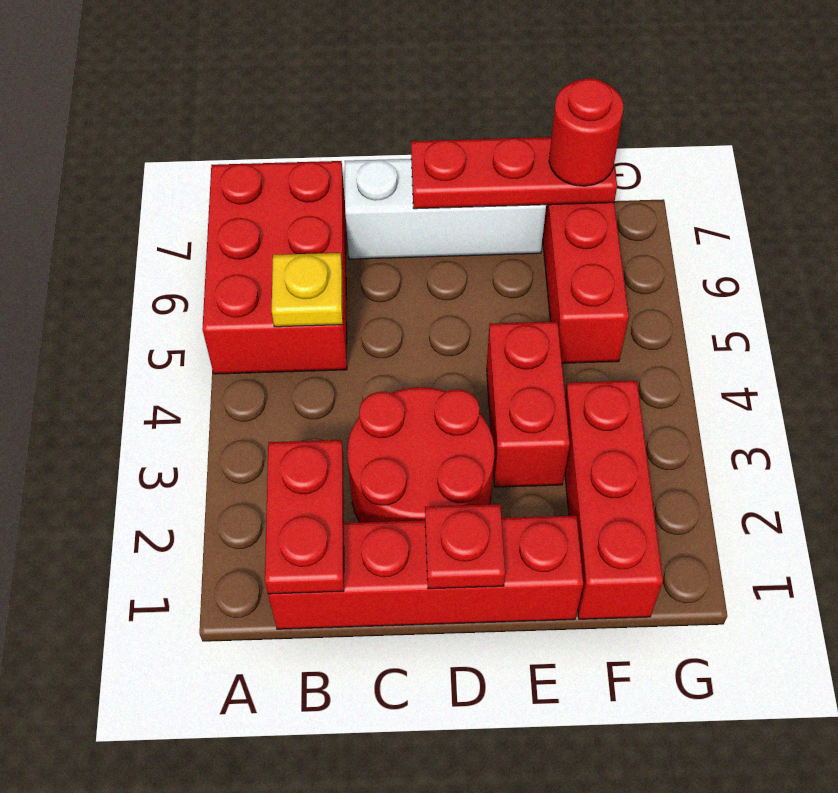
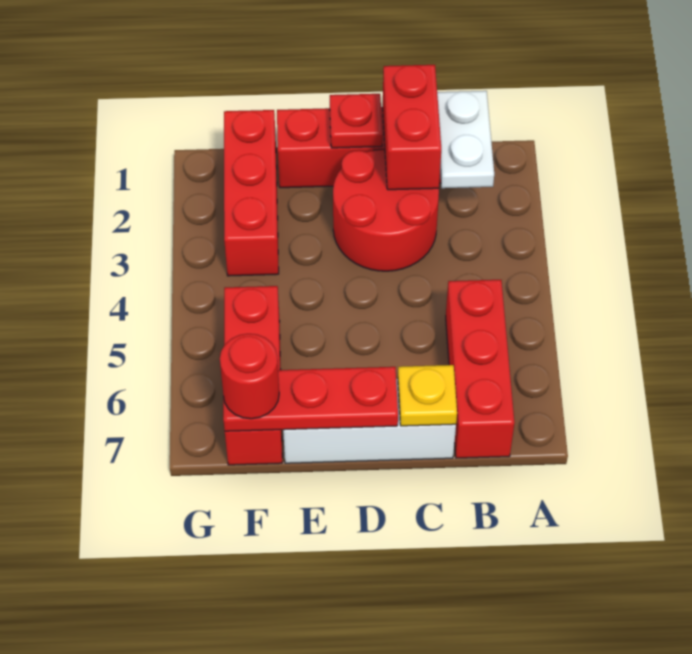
red 2x3 brick [202,161,347,374] -> red 1x3 brick [446,280,515,458]
red 1x2 plate [265,440,344,594] -> white 1x2 plate [437,91,494,188]
yellow 1x1 plate [272,253,343,327] -> yellow 1x1 plate moved to [398,365,457,426]
red 1x2 brick [487,321,570,487] -> red 1x2 brick moved to [383,65,441,190]

